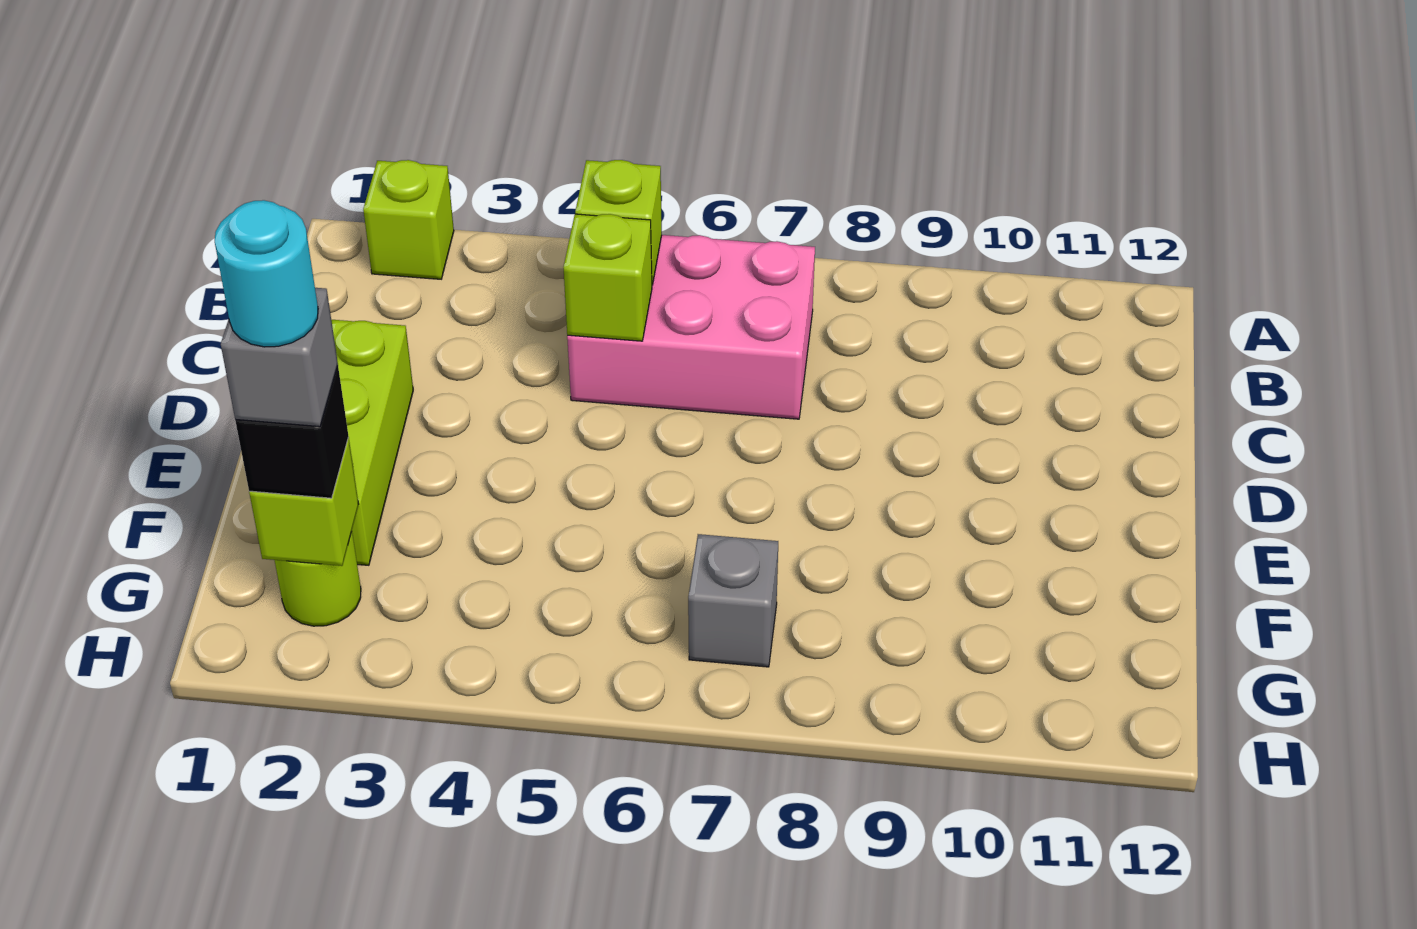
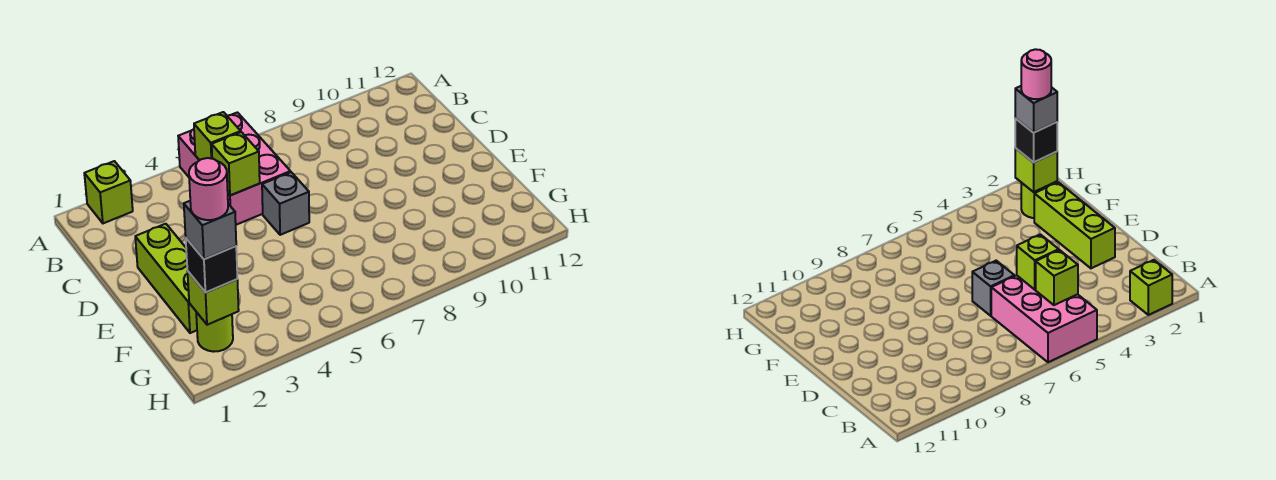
pink 2x3 brick [567,235,815,419] -> pink 2x3 brick turned to [178,112,290,225]
cyan 1x1 round brick [215,200,318,347] -> pink 1x1 round brick [189,158,228,220]
grey 1x1 brick [688,534,778,667] -> grey 1x1 brick moved to [262,172,309,235]

